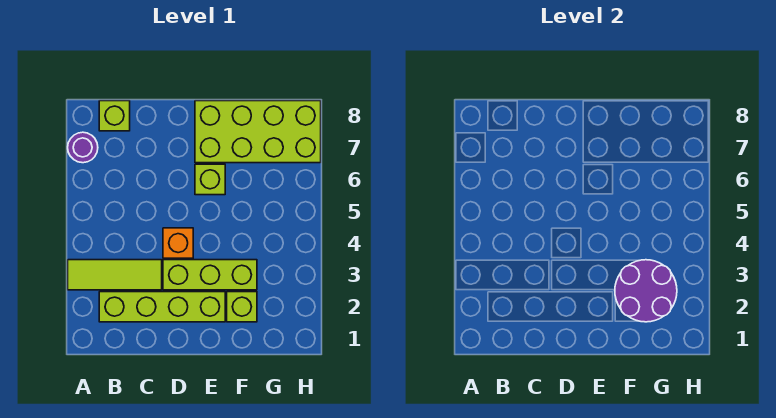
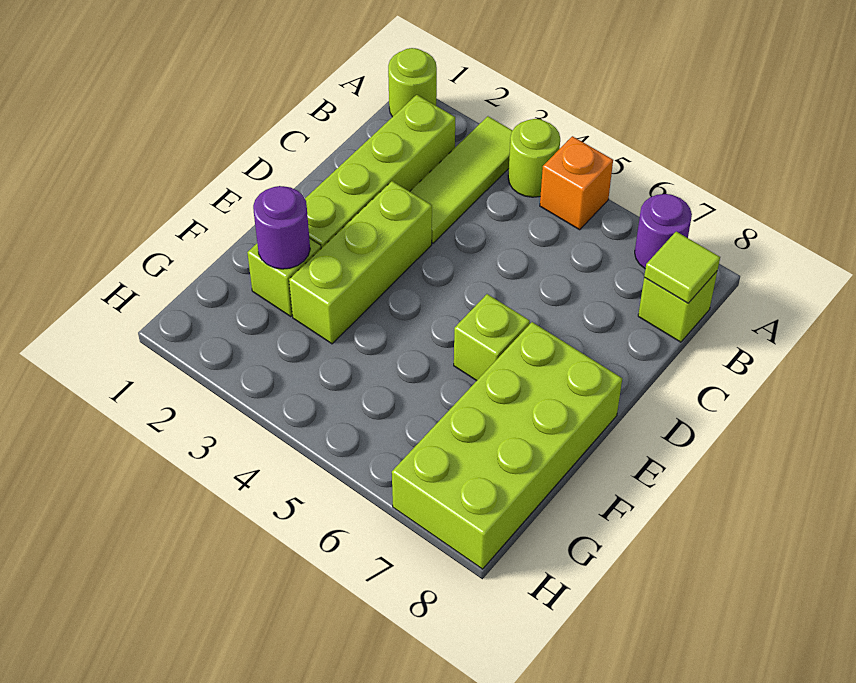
none -> lime 1x1 round brick [388,48,437,117]
none -> lime 1x1 round brick [508,119,560,197]
none -> lime 1x1 tile [644,232,720,303]
orange 1x1 brick [163,228,193,258] -> orange 1x1 brick moved to [540,136,613,230]
purple 2x2 round brick [615,260,677,322] -> purple 1x1 round brick [253,186,310,269]

